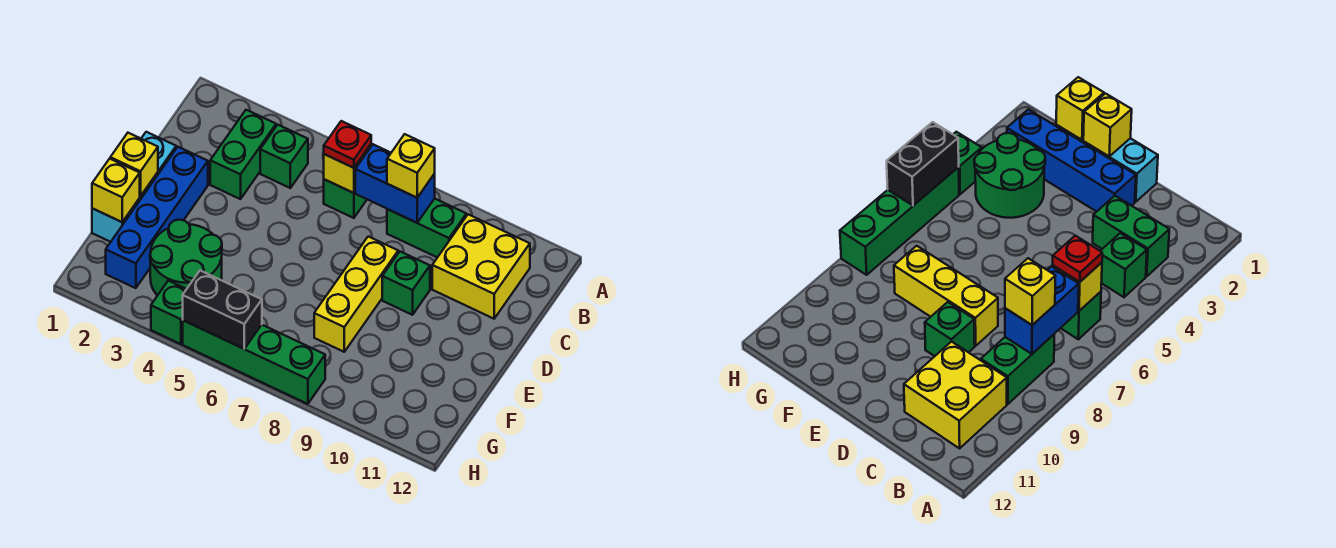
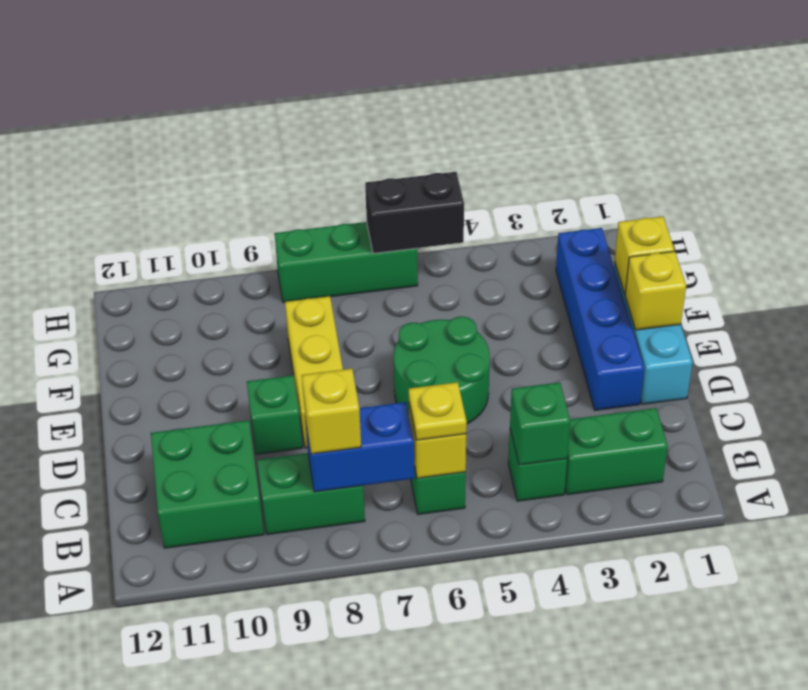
green 1x2 brick [210,110,276,199] -> green 1x2 brick turned to [565,408,668,495]
red 1x1 plate [324,121,371,168] -> yellow 1x1 plate [409,382,467,440]
yellow 2x2 brick [432,214,530,319] -> green 2x2 brick [151,420,264,548]
green 2x2 round brick [150,220,222,296] -> green 2x2 round brick moved to [394,317,490,424]
green 1x1 brick [151,281,186,344] -> green 1x1 brick moved to [510,382,570,465]
green 1x4 brick [183,320,325,404] -> green 1x3 brick [274,222,418,302]

